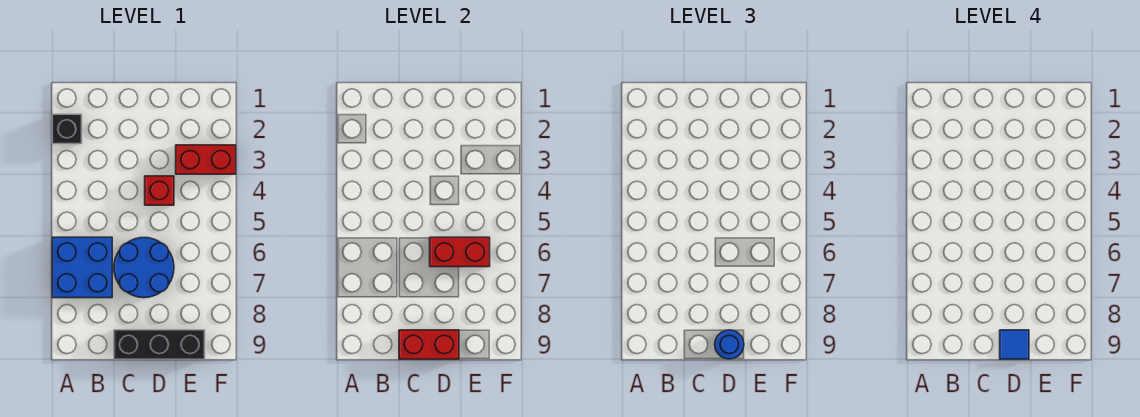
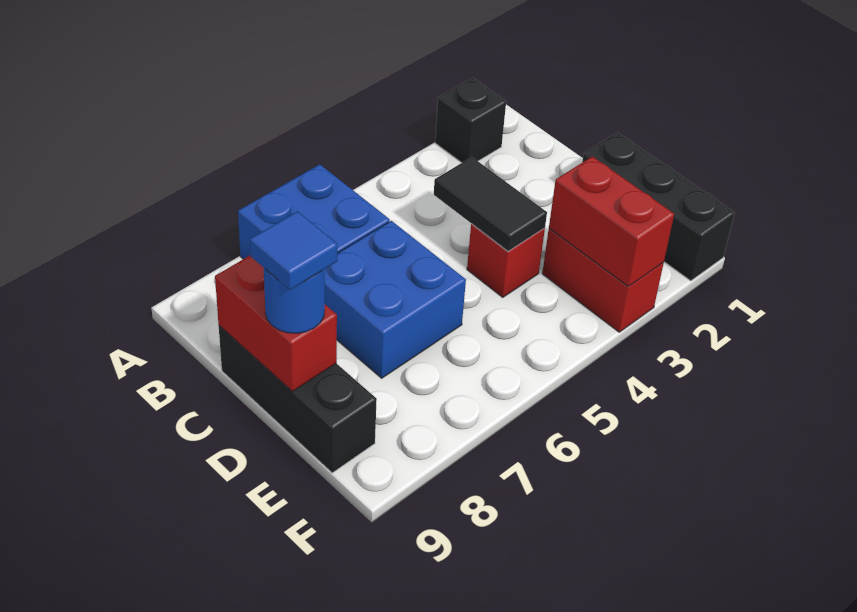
none -> black 1x2 tile [434,157,547,251]
blue 2x2 round brick [114,238,174,298] -> blue 2x2 brick [325,221,466,378]
none -> black 1x3 brick [582,133,735,281]
red 1x2 brick [430,237,490,267] -> red 1x2 brick moved to [549,156,674,286]

